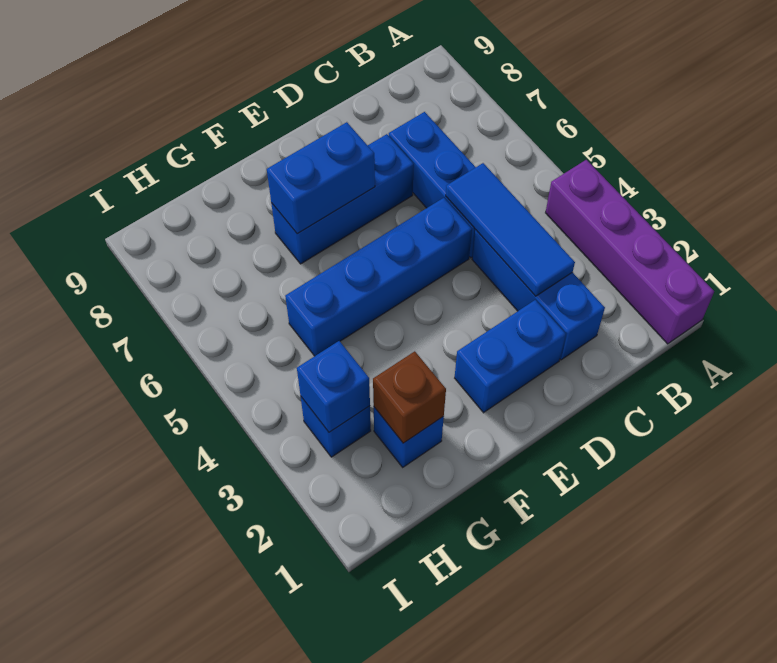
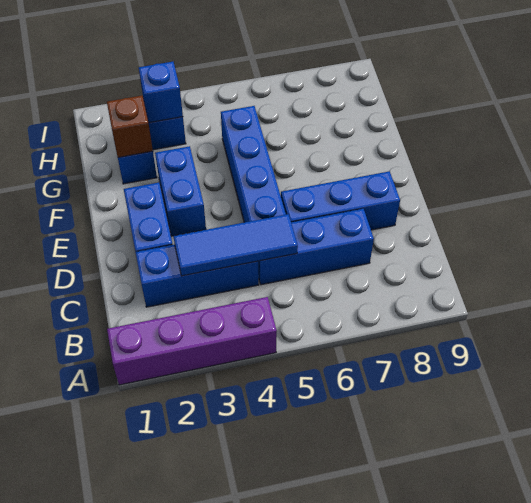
blue 1x3 brick [271,134,414,264] -> blue 1x3 brick turned to [281,171,400,230]
blue 1x2 brick [267,122,375,234] -> blue 1x2 brick moved to [155,146,206,236]

